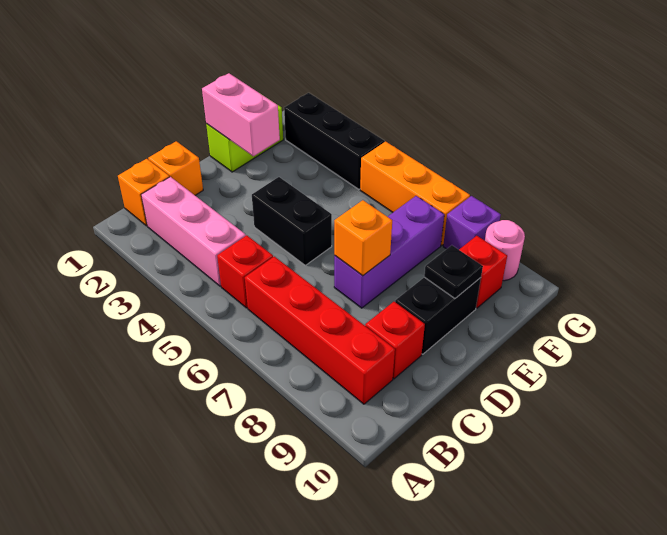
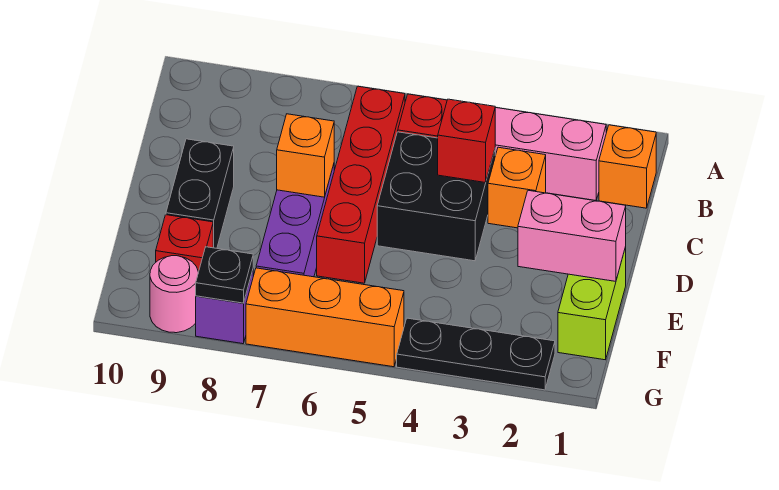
red 1x4 brick [245,256,395,404] -> red 1x4 brick turned to [317,86,405,283]
orange 1x1 brick [148,141,203,195] -> orange 1x1 brick moved to [488,147,546,228]
red 1x1 brick [365,302,425,379] -> red 1x1 brick moved to [438,99,495,183]
black 1x2 brick [252,177,332,265] -> black 2x2 brick [377,132,495,261]
black 1x1 plate [424,245,483,298] -> black 1x1 plate moved to [196,247,253,303]
black 1x3 brick [284,93,384,189] -> black 1x3 plate [397,318,555,390]

